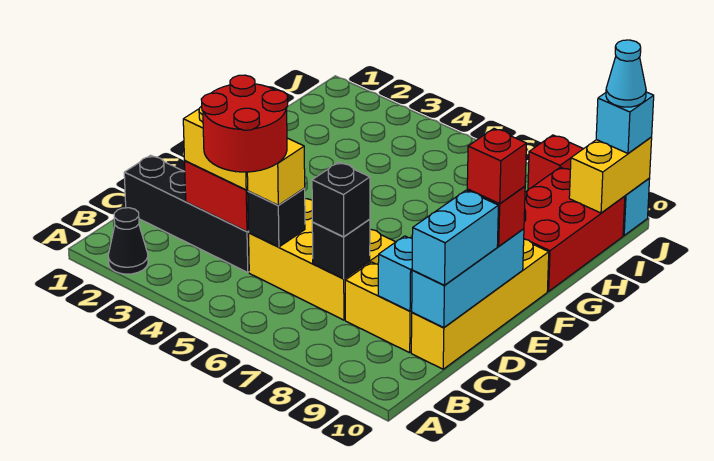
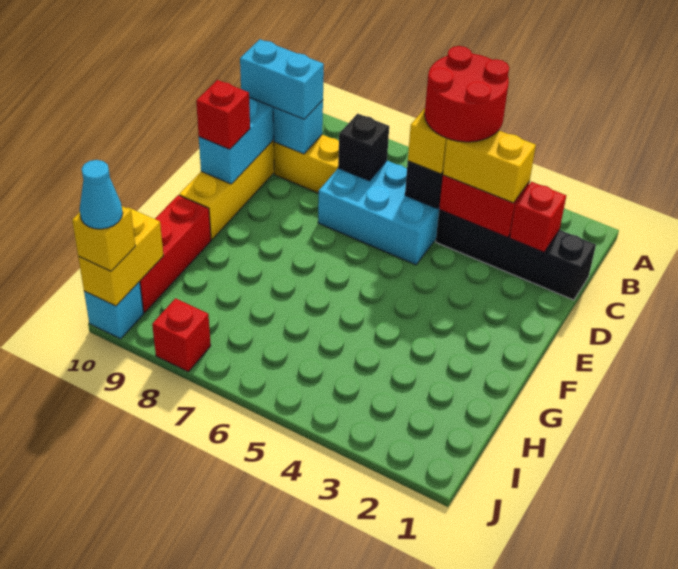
black 1x1 cone [108,208,148,274] -> none
yellow 2x3 brick [249,199,395,320] -> cyan 2x3 brick [318,161,439,265]
black 1x1 brick [312,162,370,237] -> none
cyan 1x2 brick [412,190,498,285] -> cyan 1x2 brick turned to [240,39,324,119]
red 1x1 brick [467,129,526,204] -> red 1x1 brick moved to [510,182,566,252]
red 2x3 brick [524,167,625,291] -> red 1x3 brick [139,195,211,313]
cyan 1x1 brick [596,92,654,153] -> yellow 1x1 brick [72,206,135,271]

